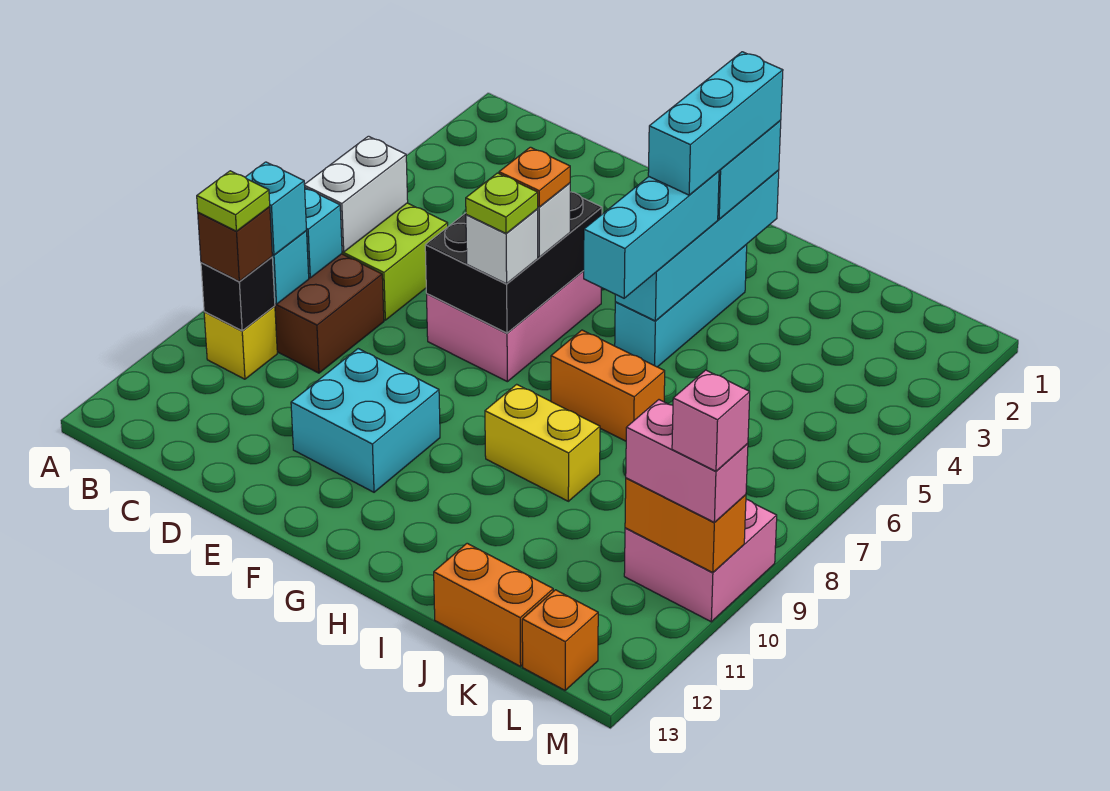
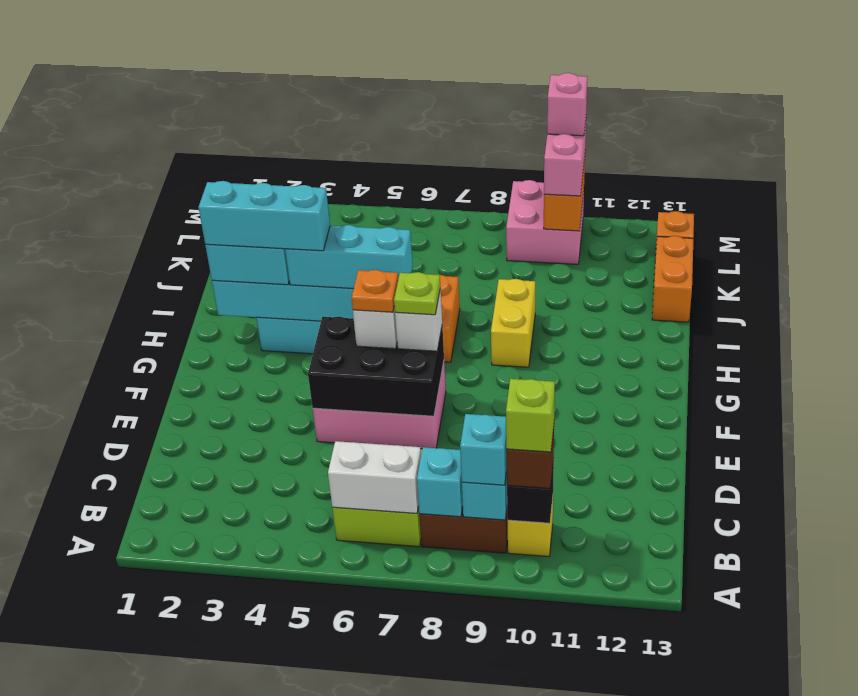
lime 1x1 plate [197,171,270,231] -> lime 1x1 brick [506,379,555,452]
cyan 2x2 brick [291,349,440,492] -> none

